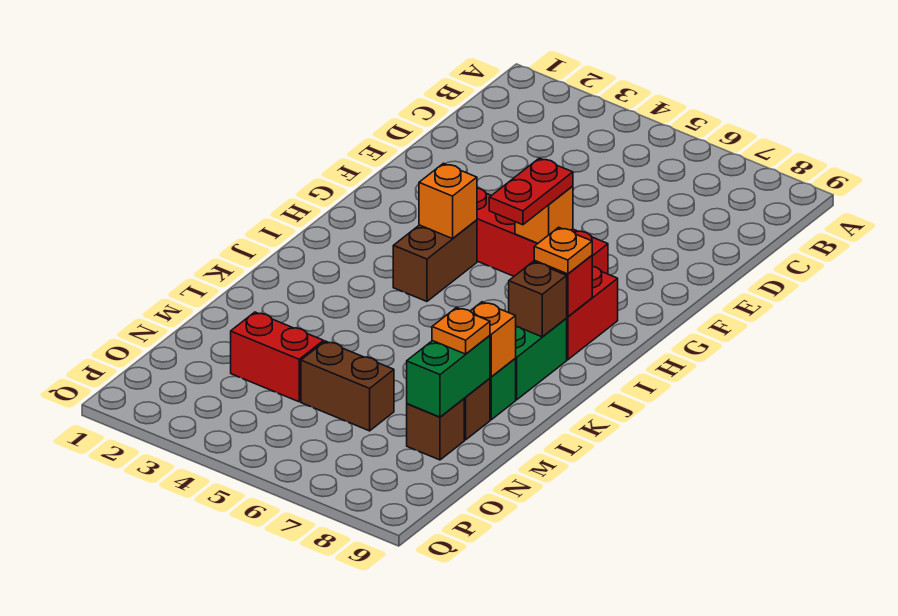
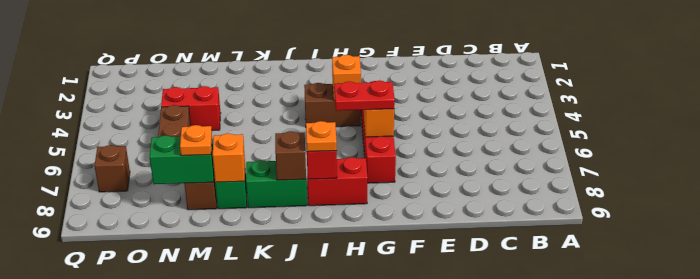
red 1x2 brick [231,312,324,402] -> red 1x2 brick turned to [161,86,221,131]
brown 1x1 brick [407,399,464,460] -> brown 1x1 brick moved to [95,145,130,192]

